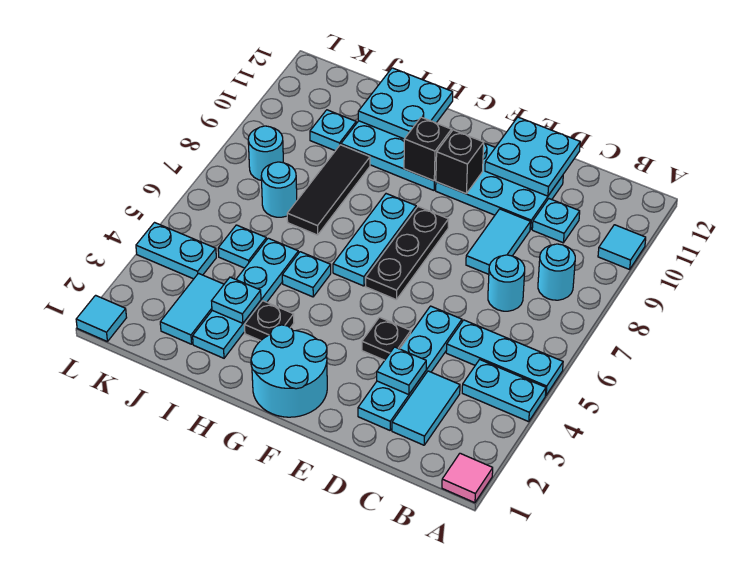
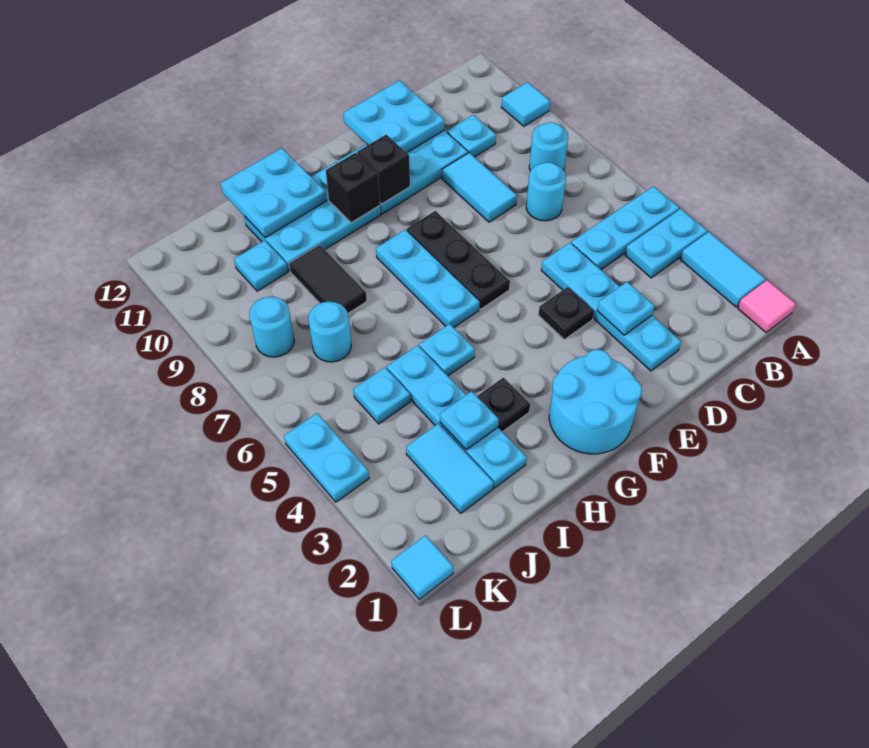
cyan 1x2 tile [392,371,460,445] -> cyan 1x2 tile moved to [680,232,765,307]
black 1x3 tile [287,145,370,235] -> black 1x2 tile [289,245,367,313]
cyan 1x2 plate [136,223,216,279] -> cyan 1x2 plate turned to [284,413,369,502]

